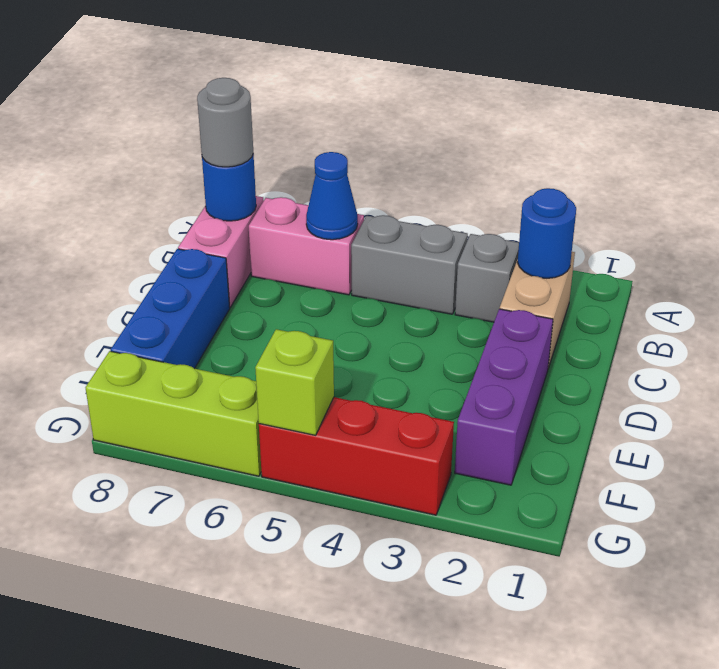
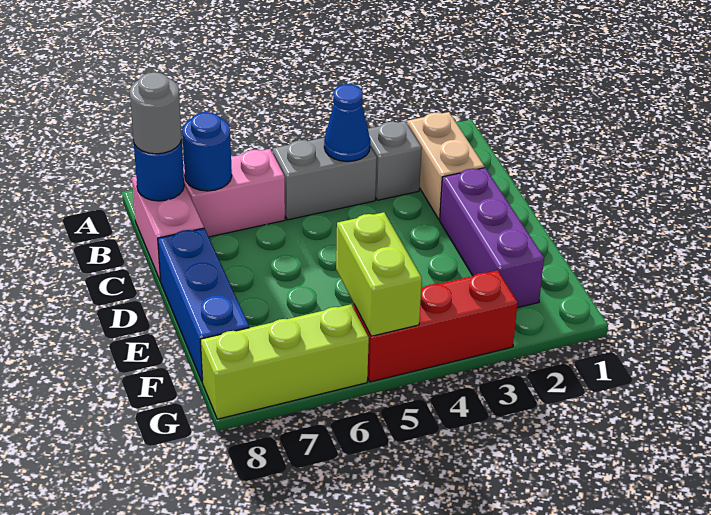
blue 1x1 round brick [518,188,576,278] -> blue 1x1 round brick moved to [182,112,232,191]
blue 1x1 cone [306,152,358,240] -> blue 1x1 cone moved to [324,84,370,162]
lime 1x1 brick [255,329,334,435] -> lime 1x2 brick [336,212,422,336]

